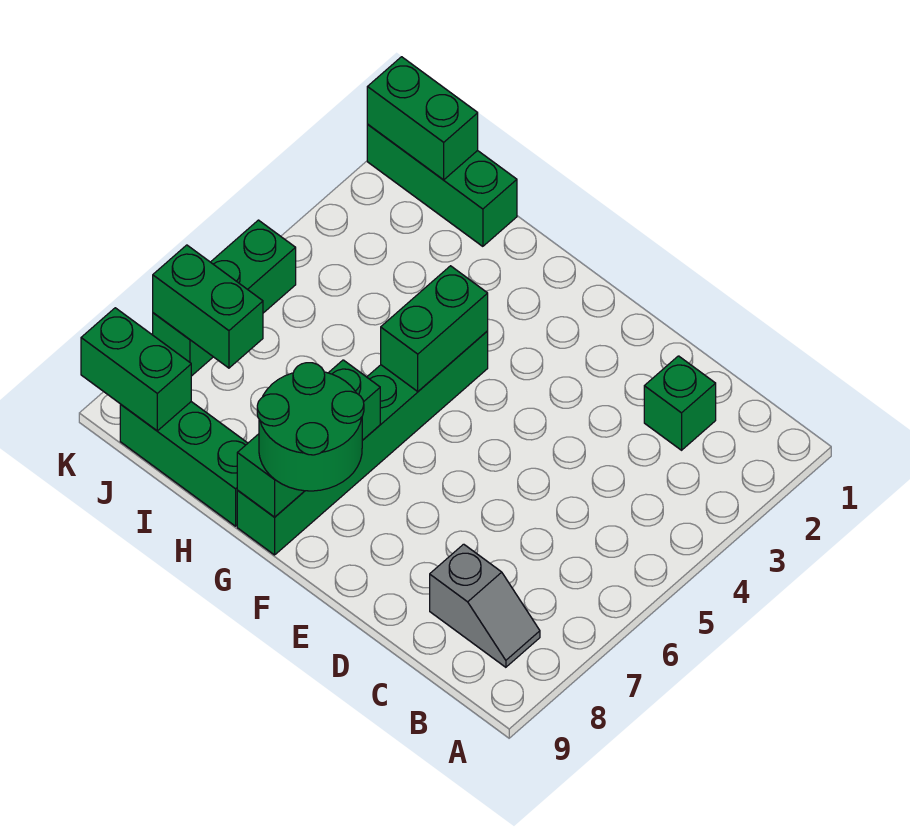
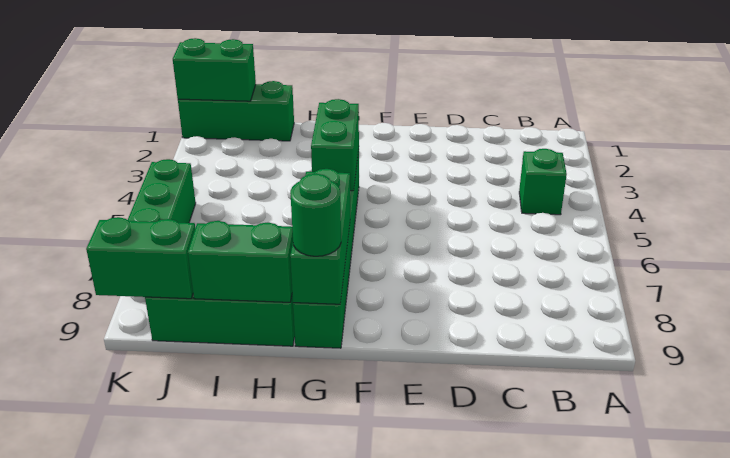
grey 1x2 slope [430,544,540,667] -> none
green 1x1 brick [644,356,716,450] -> green 1x1 brick moved to [519,149,567,215]
green 2x2 round brick [257,363,364,491] -> green 1x1 round brick [290,174,341,256]
green 1x2 brick [153,245,263,368] -> green 1x2 brick moved to [188,221,293,302]

